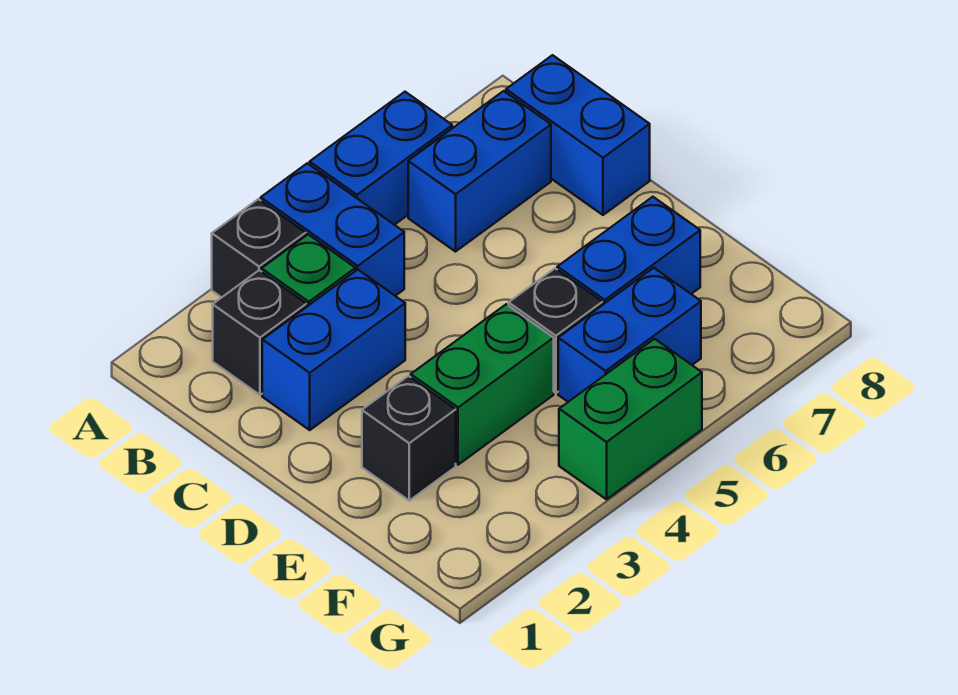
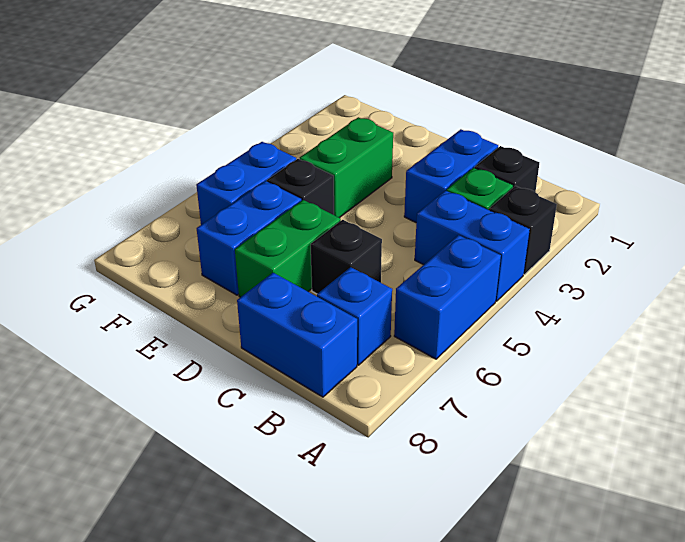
blue 1x2 brick [408,91,551,252] -> blue 1x1 brick [317,267,392,365]
black 1x1 brick [362,376,456,500] -> black 1x1 brick moved to [311,220,382,294]
green 1x2 brick [559,339,702,499] -> green 1x2 brick moved to [235,200,341,297]

